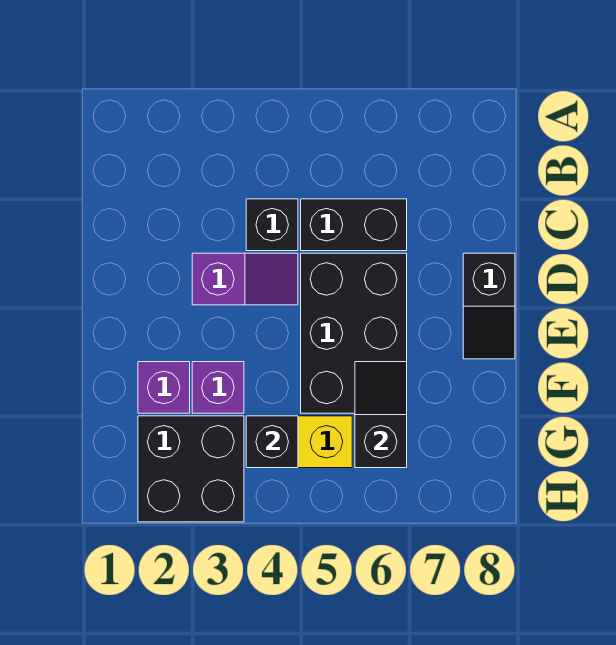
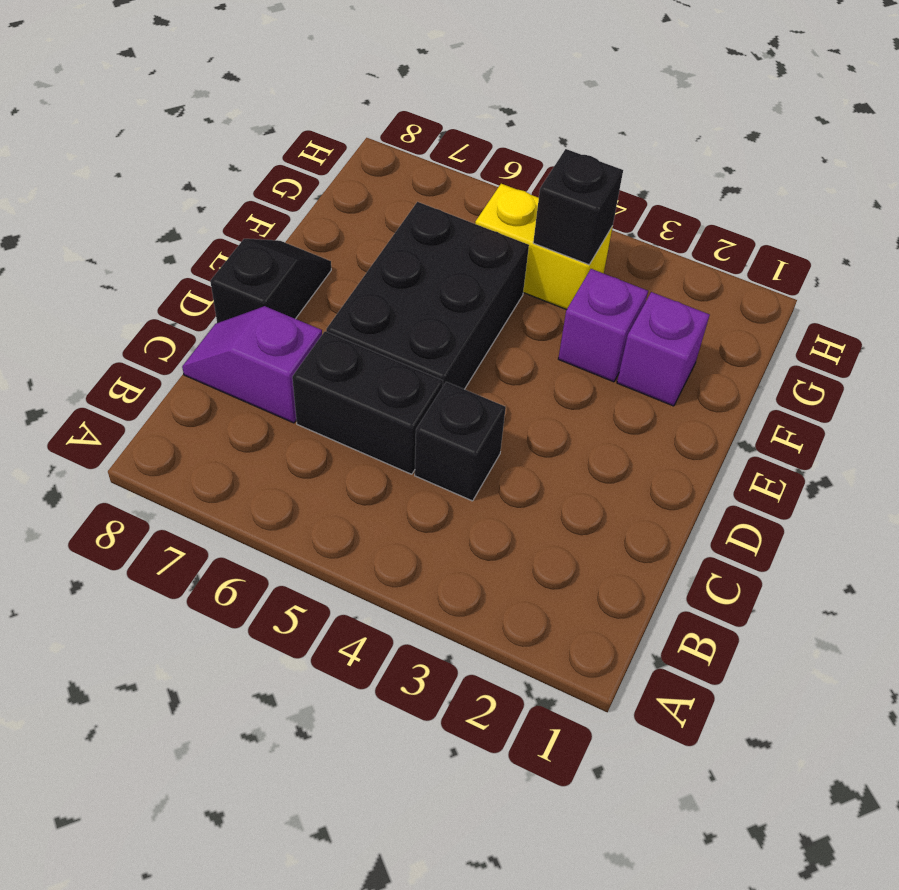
purple 1x2 slope [192,253,298,305] -> purple 1x2 slope moved to [182,306,322,423]
black 1x2 slope [355,362,407,468] -> none
black 2x2 brick [138,416,244,522] -> none

